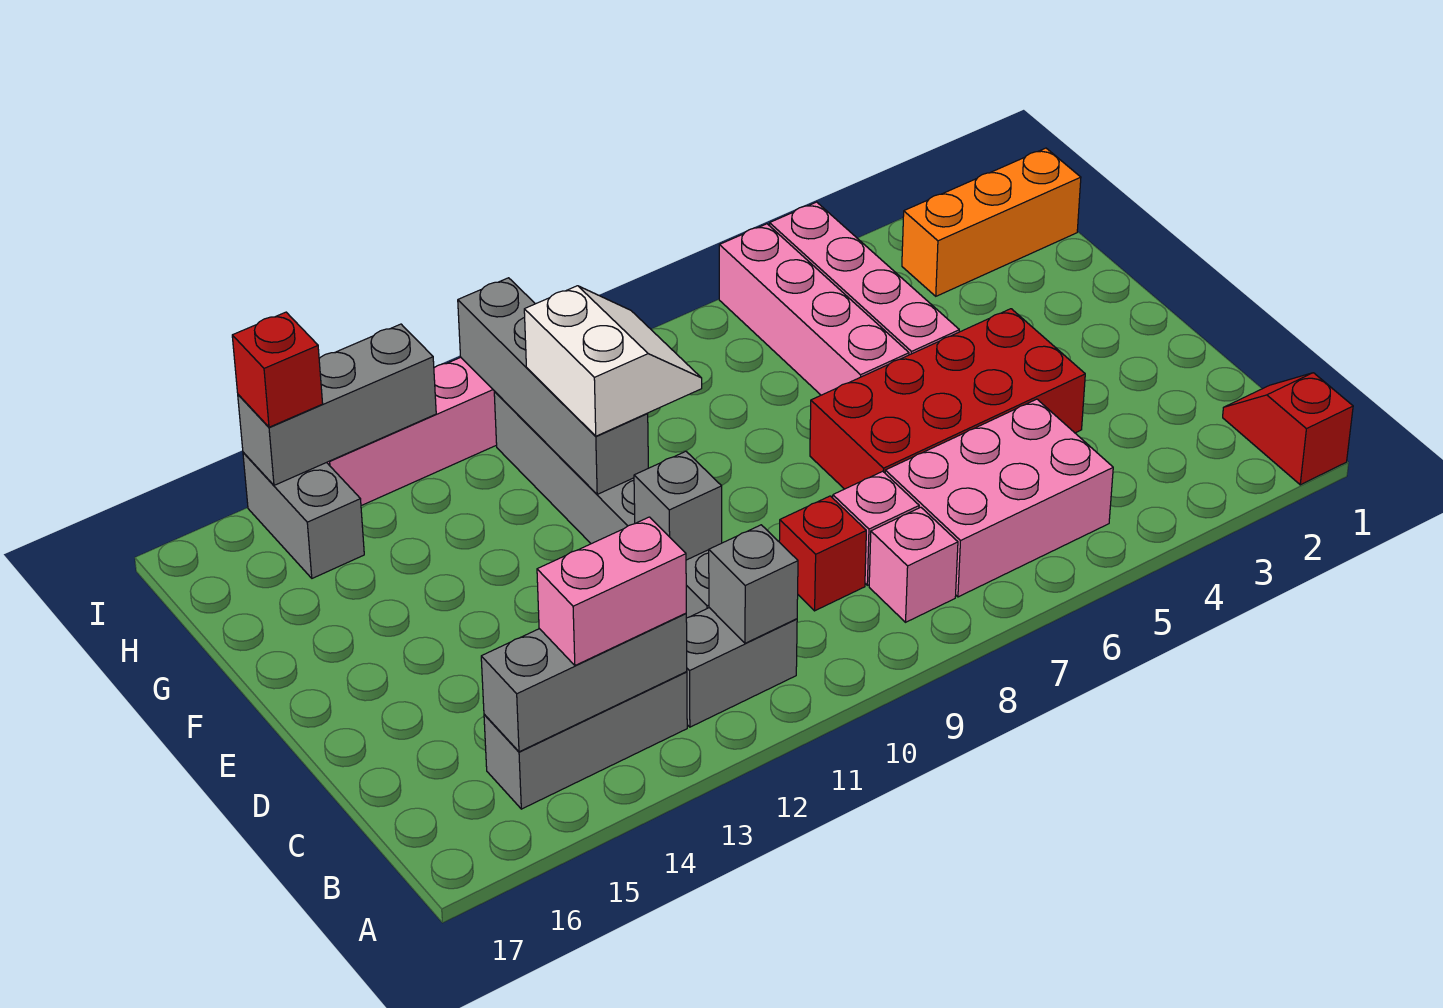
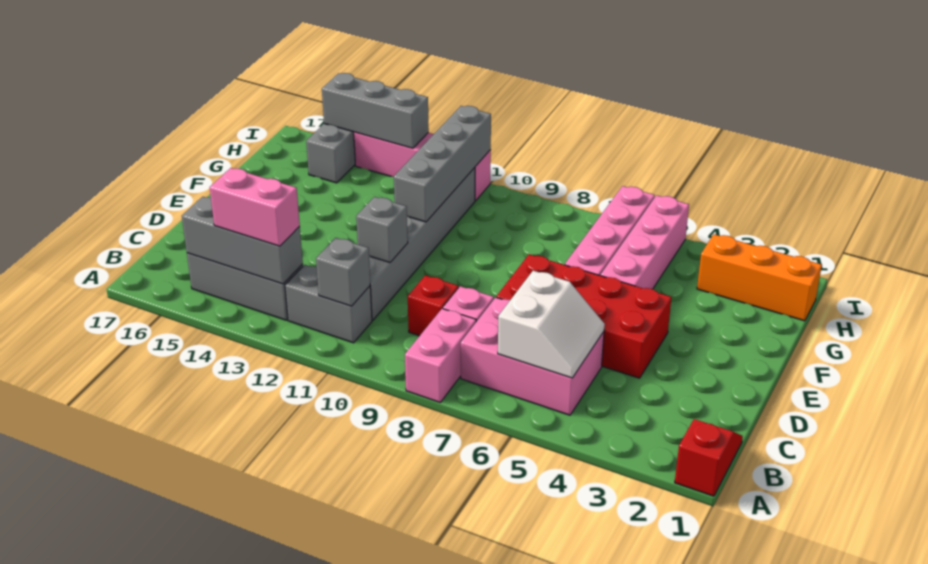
pink 1x1 brick [869,507,958,622] -> pink 1x2 brick [405,309,476,402]
white 2x2 slope [524,286,702,436] -> white 2x2 slope moved to [498,271,605,378]
red 1x1 brick [232,312,323,427] -> none

